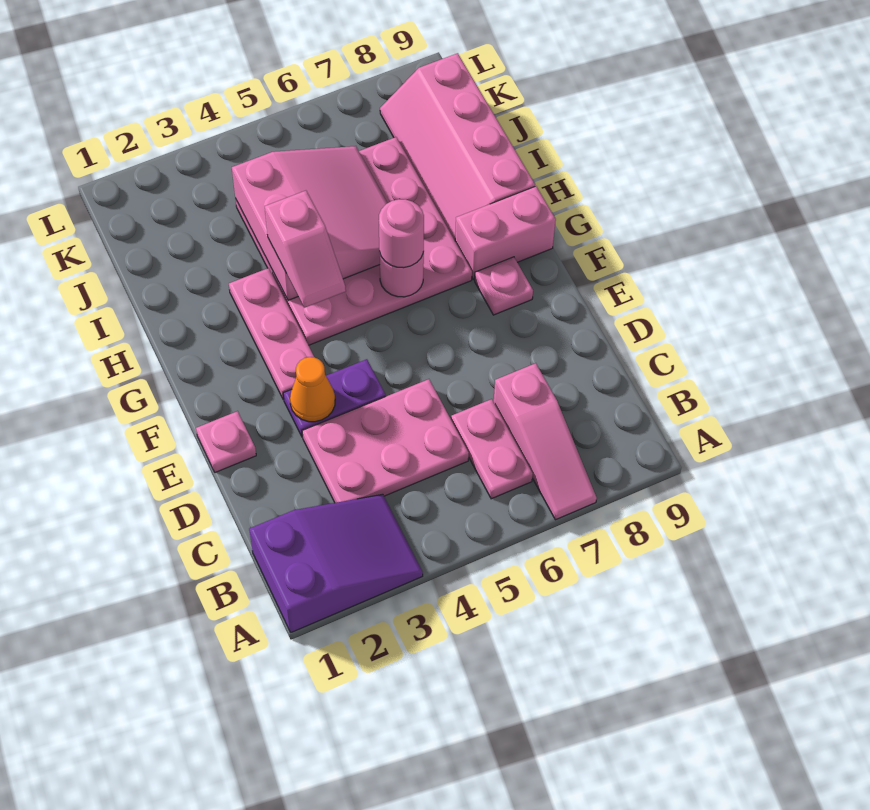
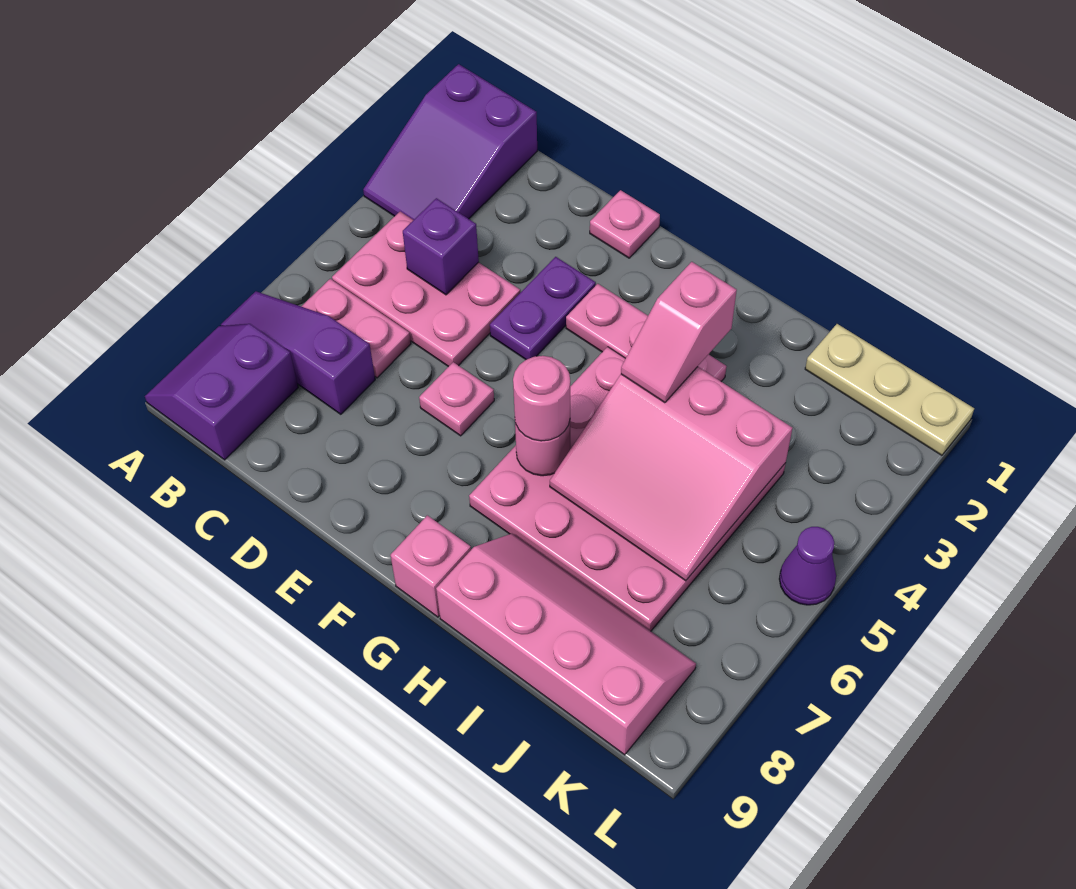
pink 1x3 slope [494,363,597,520] -> purple 1x3 slope [221,291,375,414]
none -> purple 2x2 slope [145,324,298,460]
pink 2x3 plate [302,379,469,503] -> pink 2x3 plate turned to [332,211,520,367]
none -> purple 1x1 brick [403,198,479,295]
orange 1x1 cone [290,357,335,422] -> none
pink 1x1 plate [475,257,533,315] -> pink 1x1 plate moved to [419,362,494,436]
pink 1x2 slope [265,191,346,308] -> pink 1x2 slope turned to [621,262,737,403]
pink 1x2 brick [455,186,556,280] -> pink 1x1 brick [390,515,471,617]
none -> tan 1x3 plate [805,324,974,455]
none -> purple 1x1 cone [779,527,836,605]

